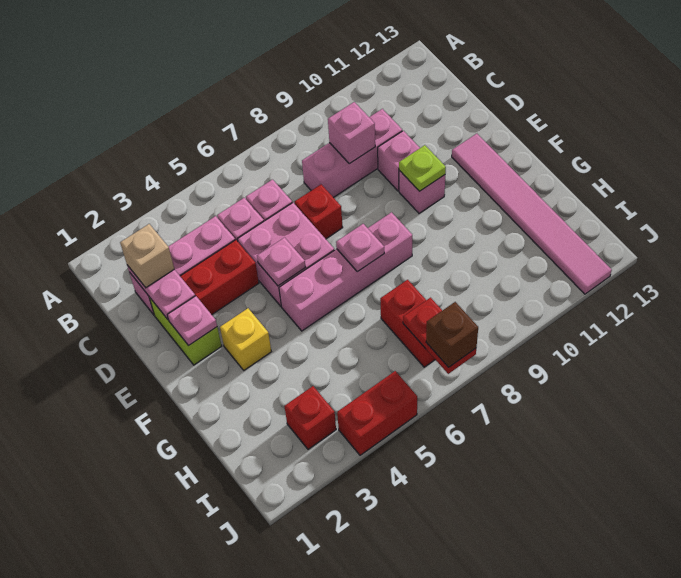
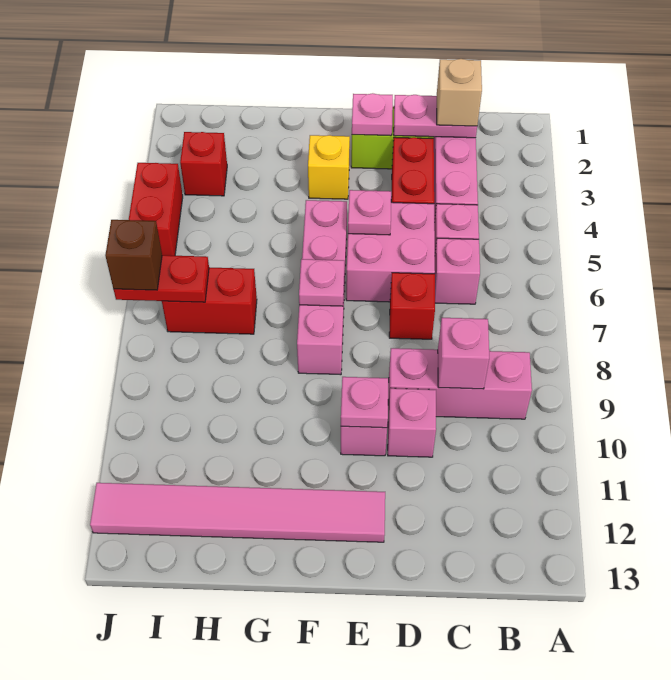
pink 1x3 brick [302,109,402,198] -> pink 1x3 brick turned to [388,348,532,419]
lime 1x1 plate [399,145,446,191] -> pink 1x1 plate [341,377,388,428]

